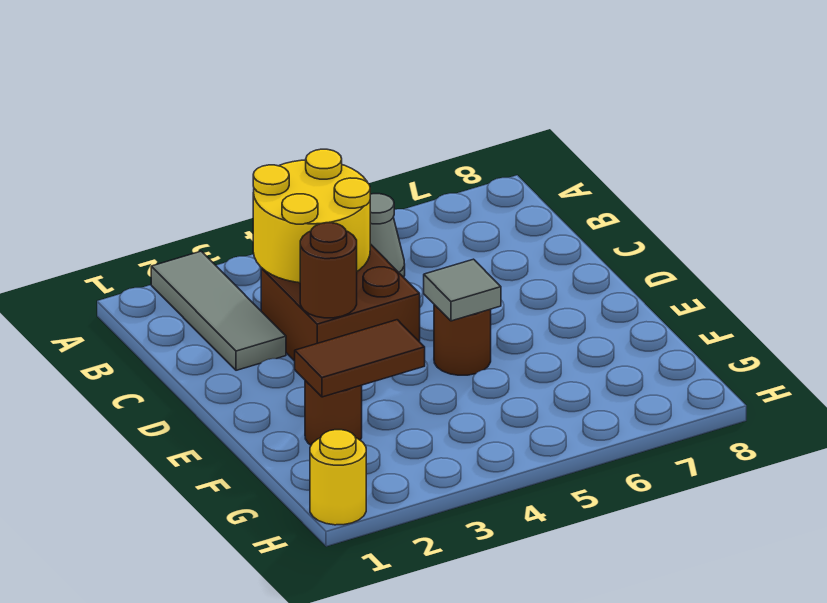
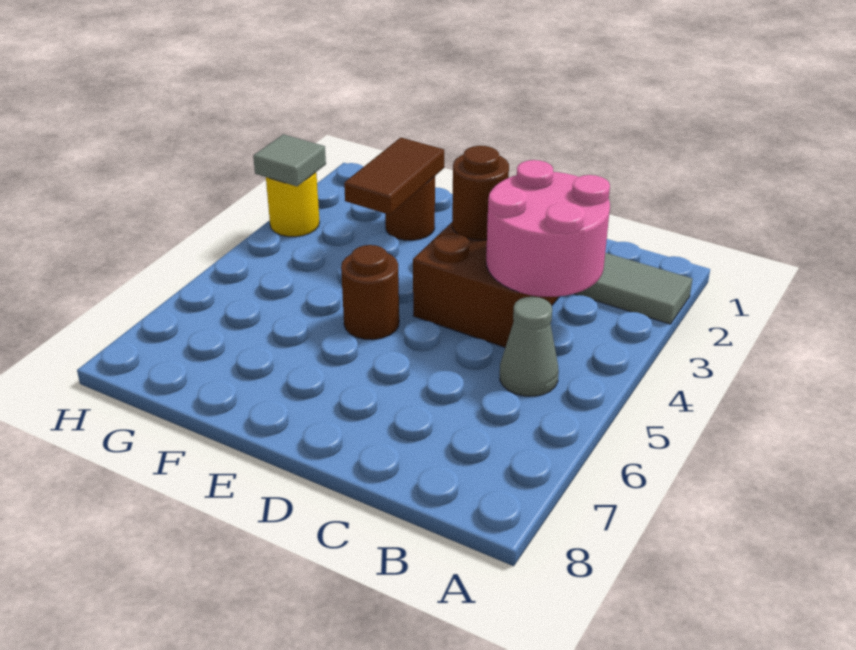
yellow 2x2 round brick [253,149,370,283] -> pink 2x2 round brick [486,160,610,297]
grey 1x1 tile [424,259,501,321] -> grey 1x1 tile moved to [253,134,326,186]
yellow 1x1 round brick [310,430,366,525] -> yellow 1x1 round brick moved to [266,172,319,237]

